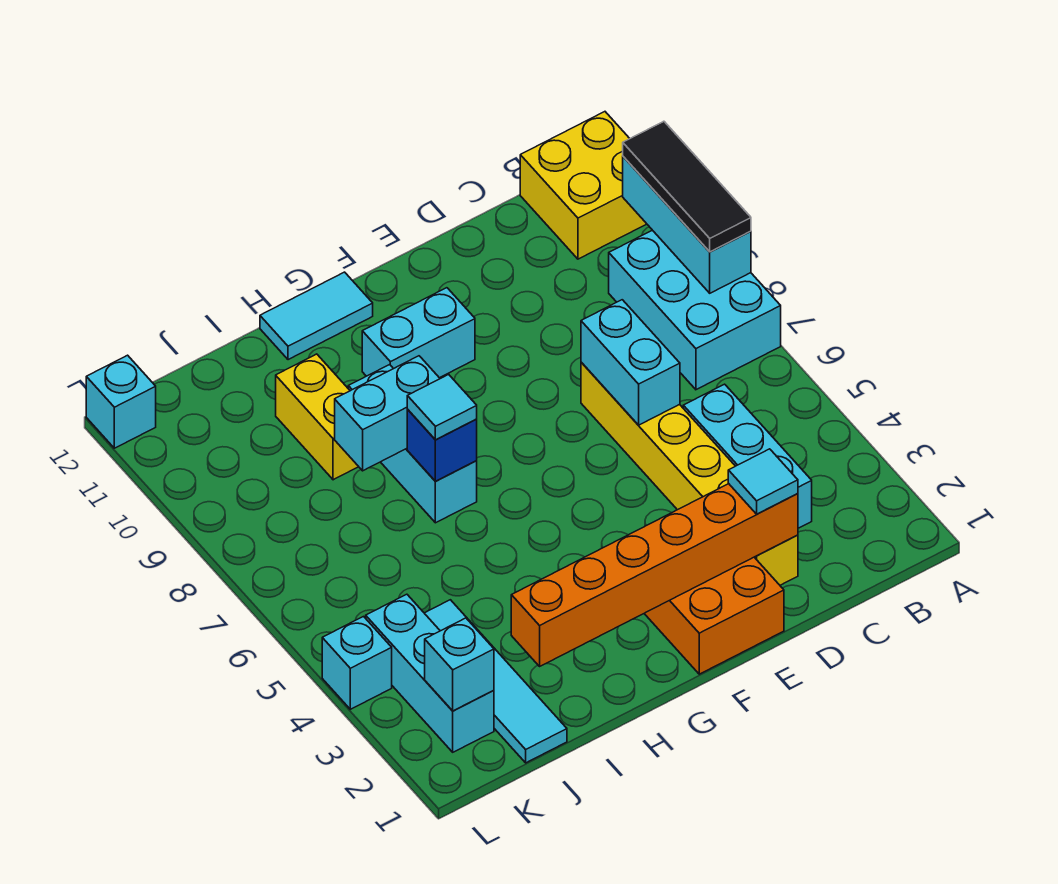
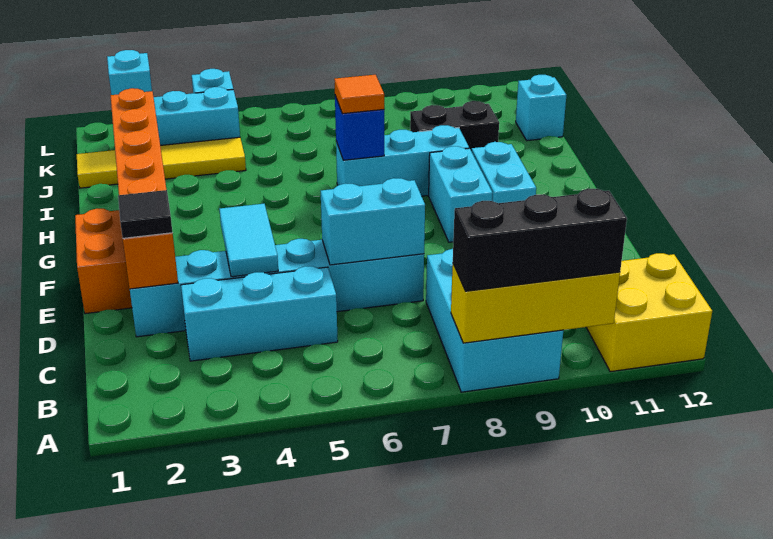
cyan 2x3 brick [609,230,781,390] -> cyan 2x3 brick turned to [426,249,563,392]
cyan 1x3 brick [623,157,751,293] -> yellow 1x3 brick [451,264,620,343]
black 1x3 tile [623,121,751,252] -> black 1x3 brick [453,189,627,291]
yellow 1x6 brick [581,362,798,585] -> cyan 1x6 brick [130,239,424,337]
cyan 1x1 tile [728,449,798,514] -> black 1x1 tile [118,190,173,238]
cyan 1x2 tile [260,272,373,360] -> cyan 1x2 tile moved to [219,204,278,277]
cyan 1x1 tile [407,374,477,440] -> orange 1x1 tile [334,75,384,114]
cyan 1x2 brick [335,356,440,471] -> cyan 1x2 brick moved to [429,146,492,242]
yellow 1x2 brick [276,354,359,480] -> black 1x2 brick [410,101,499,151]
cyan 1x4 tile [425,600,567,763] -> yellow 1x4 tile [77,137,246,188]
cyan 1x1 brick [86,355,156,448] -> cyan 1x1 brick moved to [516,75,566,141]

